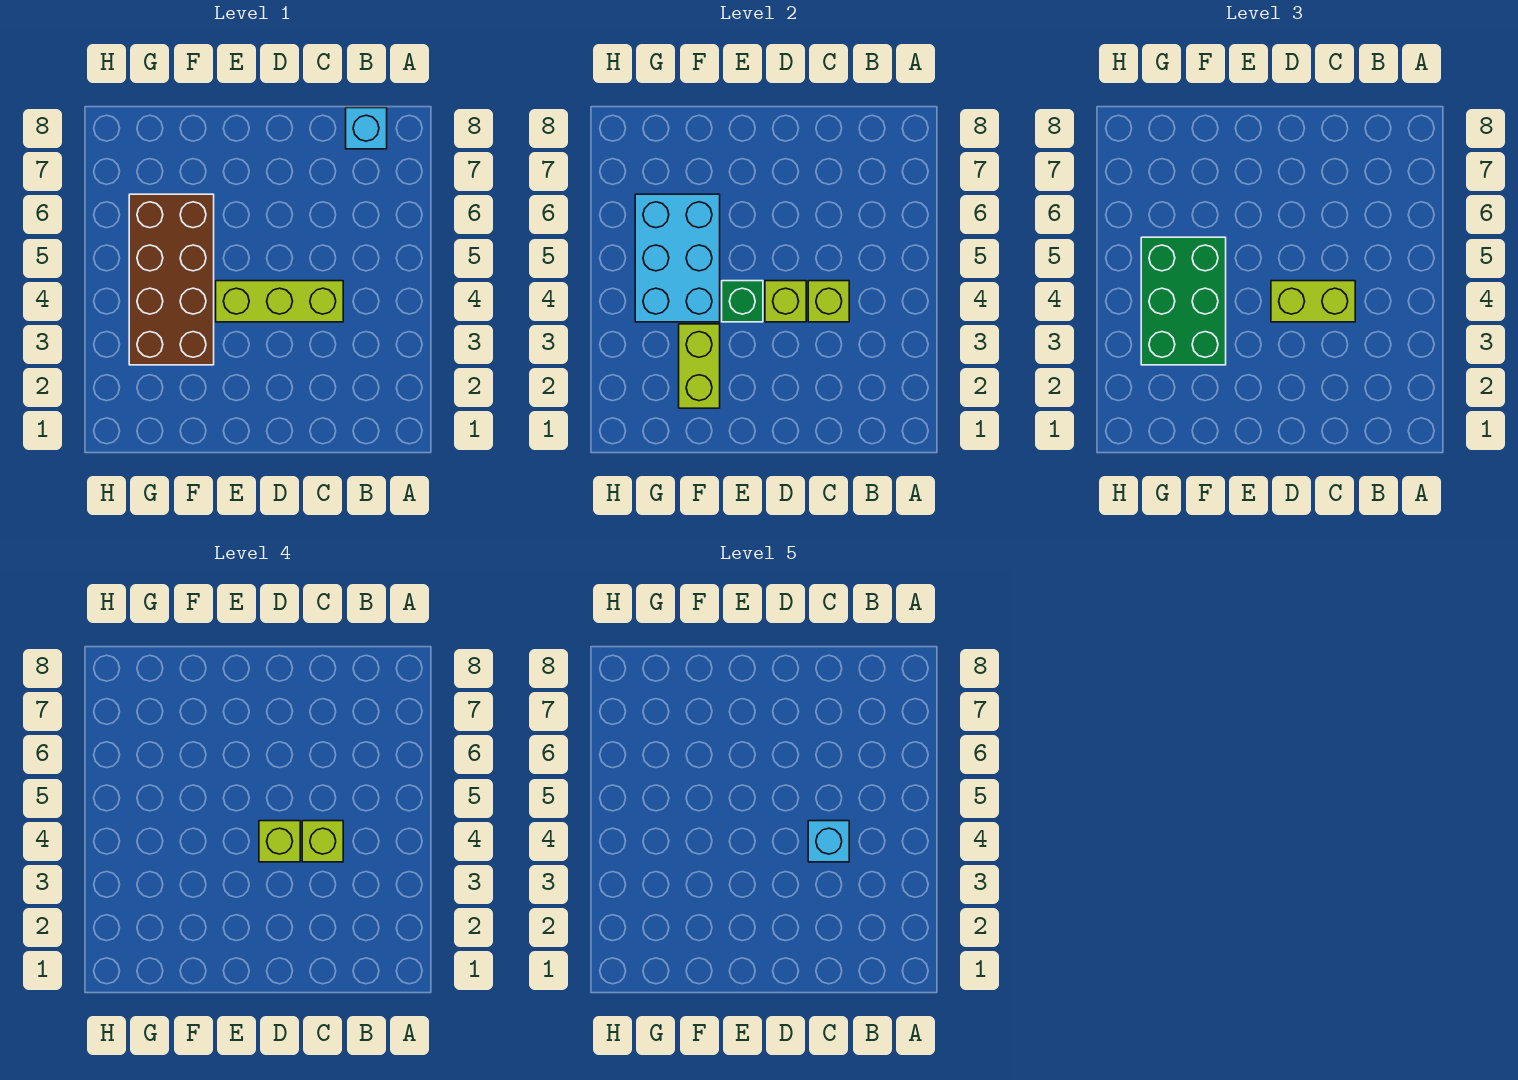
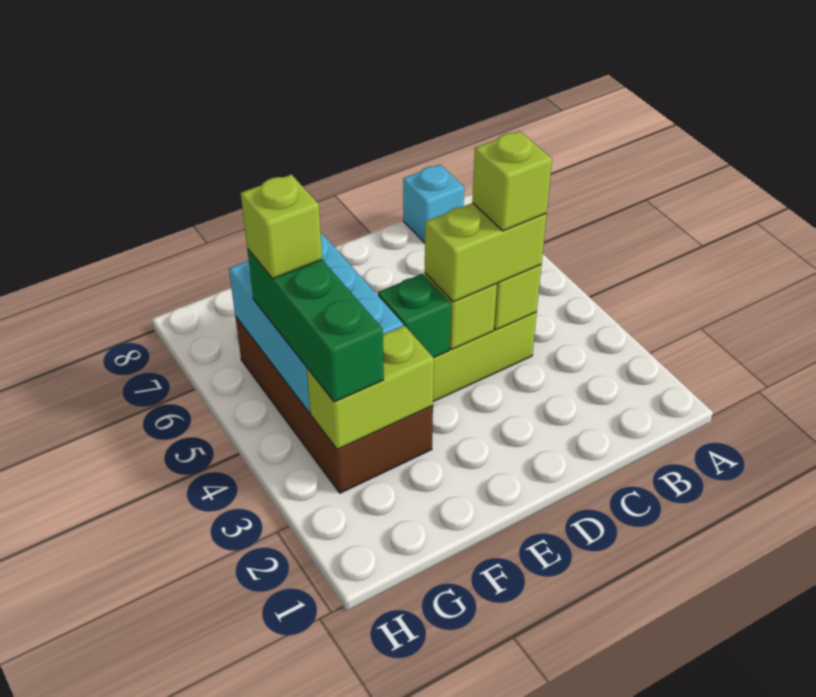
cyan 1x1 brick [808,821,849,862] -> none
lime 1x1 brick [259,821,300,862] -> lime 1x1 brick moved to [241,174,322,279]
lime 1x2 brick [679,324,720,408] -> lime 1x2 brick turned to [307,326,434,449]
green 2x3 brick [1141,237,1226,365] -> green 1x3 brick [247,249,384,402]

